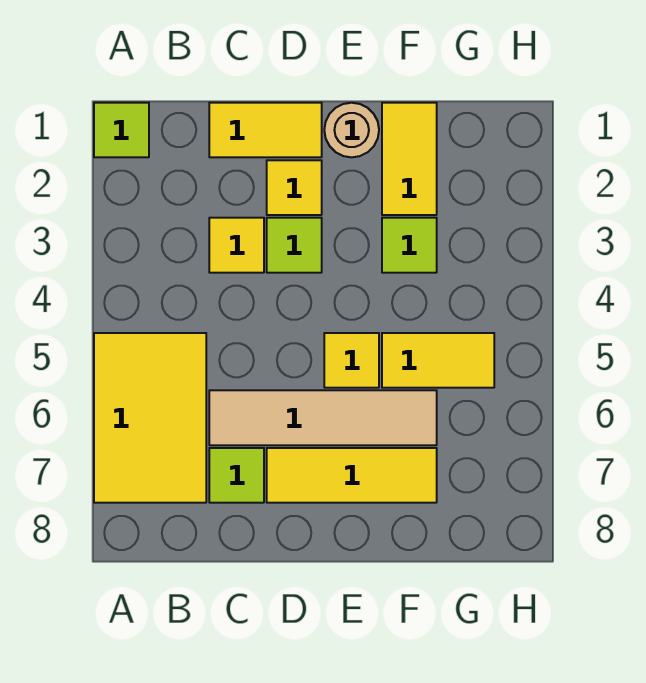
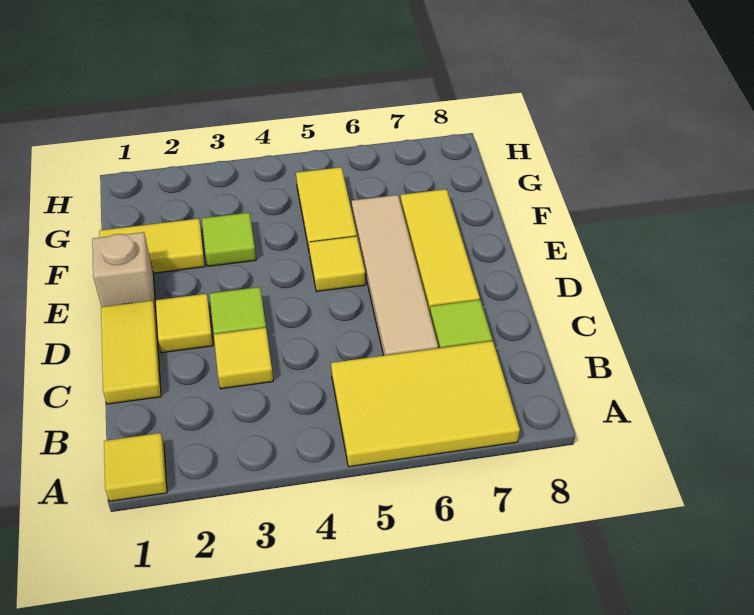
lime 1x1 tile [94,103,149,157] -> yellow 1x1 tile [104,433,167,501]
tan 1x1 round brick [324,103,379,157] -> tan 1x1 brick [92,232,156,312]

